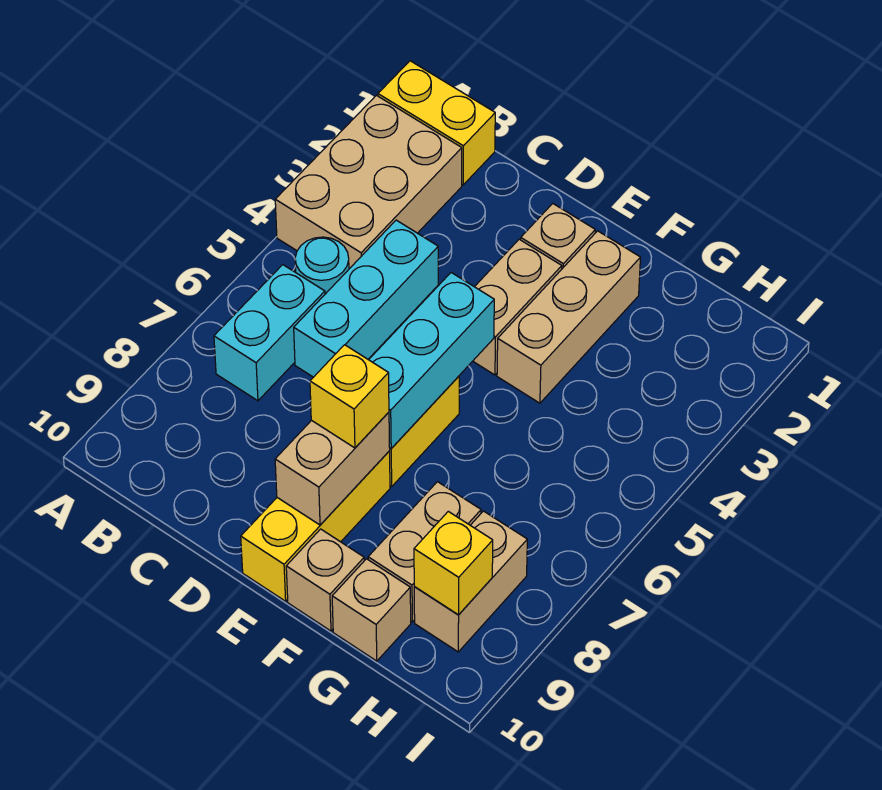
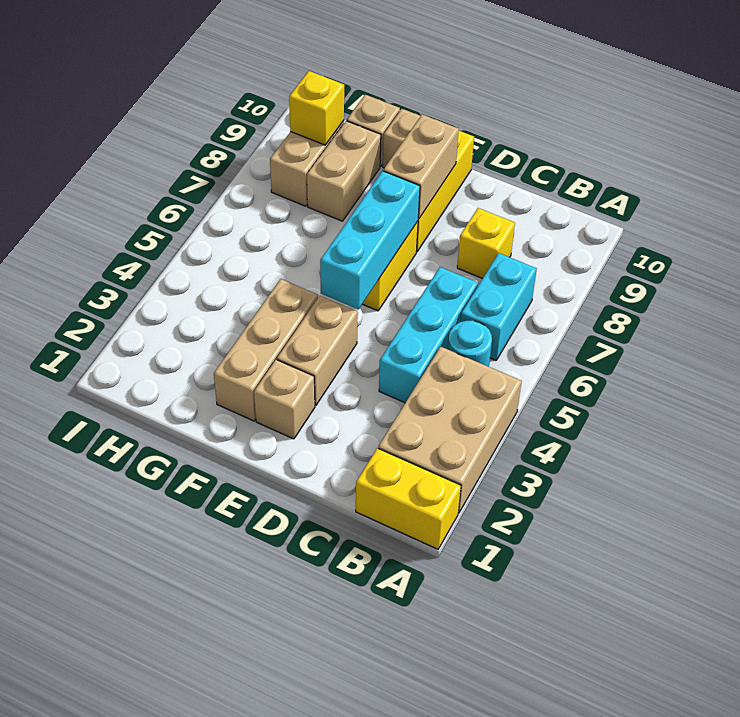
yellow 1x1 brick [310,345,389,448] -> yellow 1x1 brick moved to [457,208,515,279]

